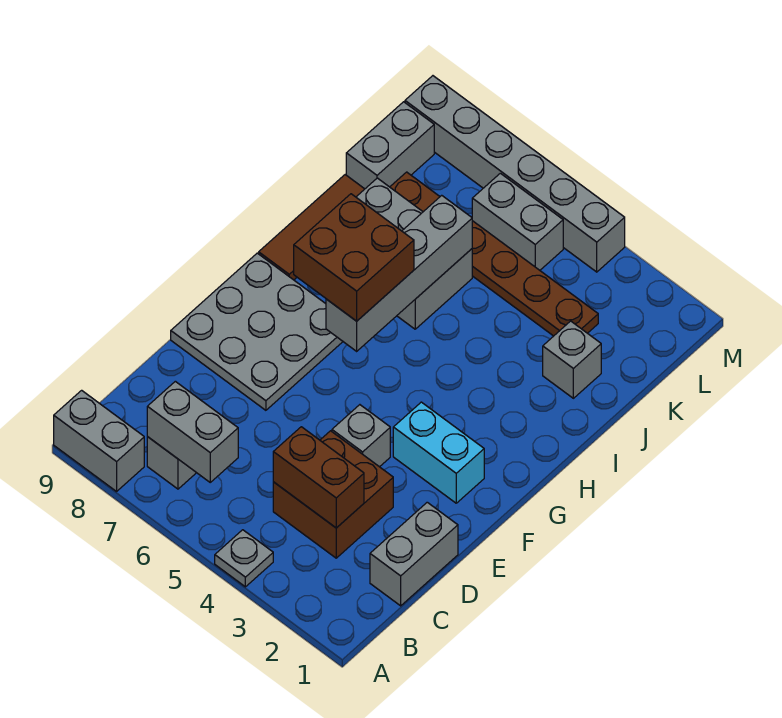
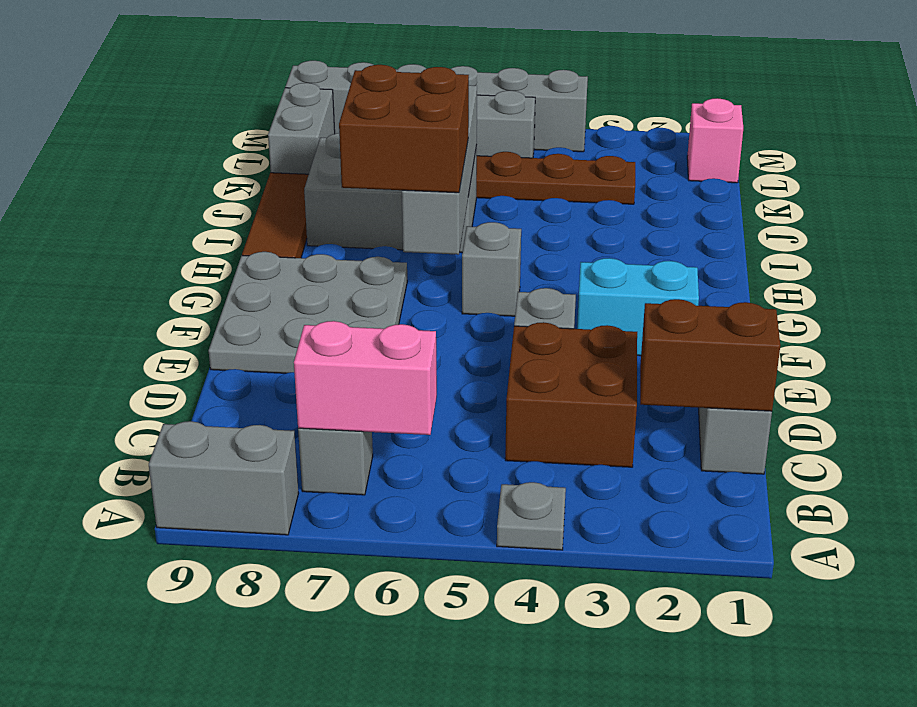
grey 1x2 brick [147,381,238,482] -> pink 1x2 brick [294,321,437,435]
brown 1x2 brick [273,427,364,528] -> brown 1x2 brick moved to [640,299,780,411]
grey 1x1 brick [543,321,601,398] -> grey 1x1 brick moved to [462,222,521,316]
none -> pink 1x1 brick [687,98,743,183]

